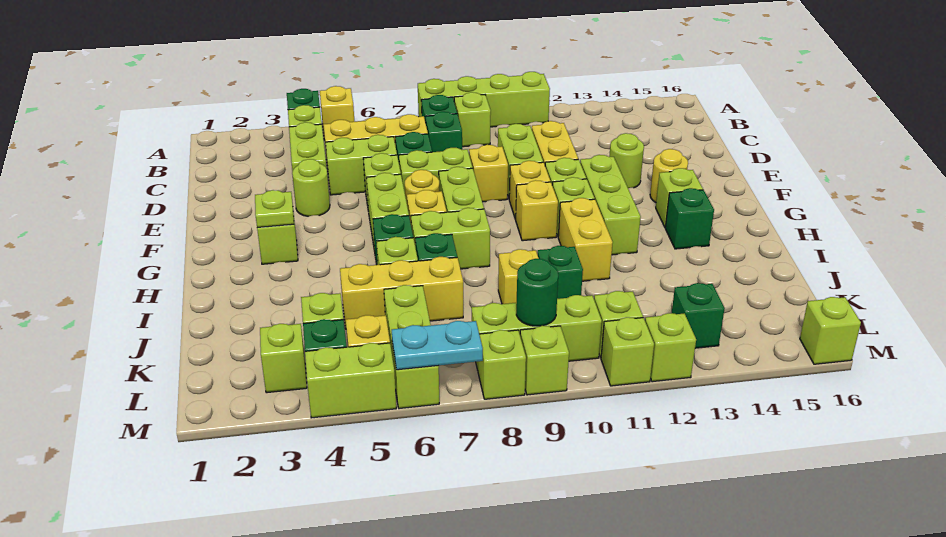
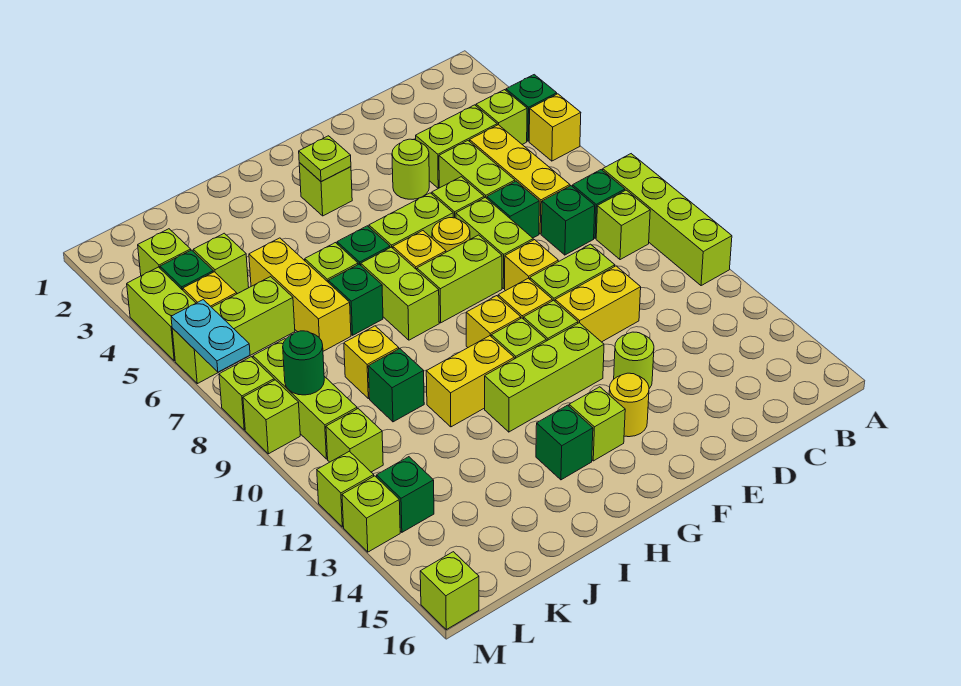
lime 1x1 brick [601,317,654,386] -> lime 1x1 brick moved to [342,476,400,552]

